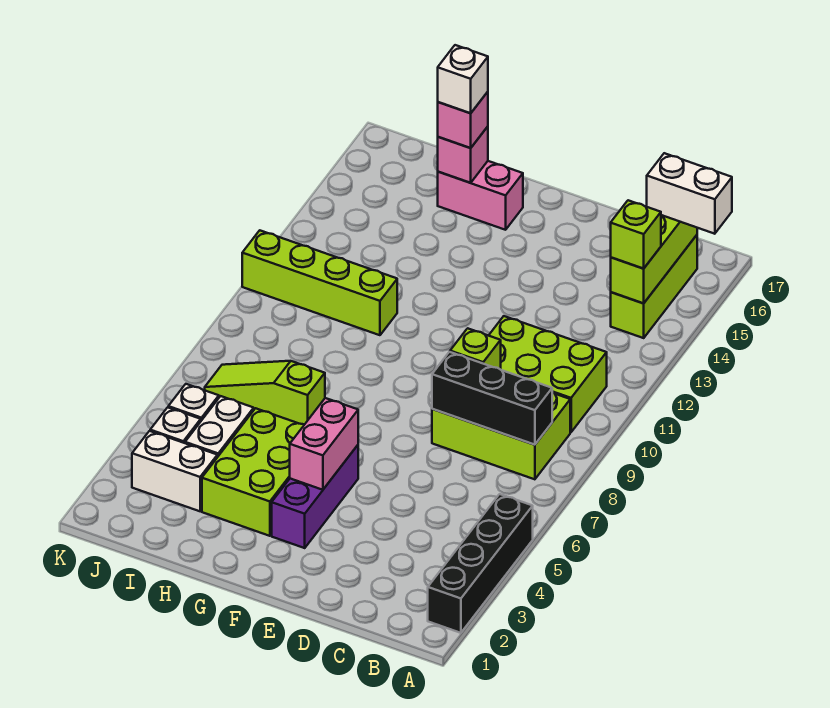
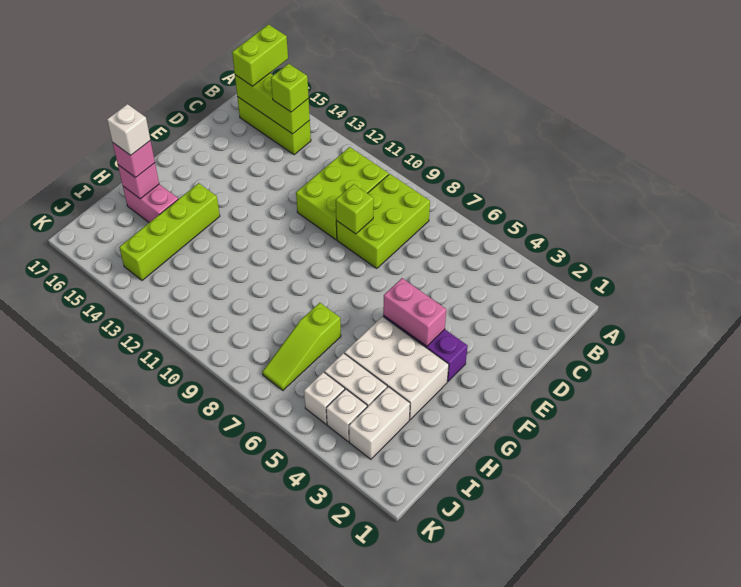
black 1x4 brick [428,494,533,633] -> none
white 1x2 brick [647,153,732,234] -> lime 1x2 brick [232,24,288,86]
black 1x3 brick [432,352,552,445] -> none
lime 2x3 brick [202,408,304,536] -> white 2x3 brick [344,316,449,420]
pink 1x2 brick [438,161,523,230] -> pink 1x2 brick turned to [123,184,178,223]
lime 1x4 brick [242,230,397,335] -> lime 1x4 brick moved to [119,183,220,280]

